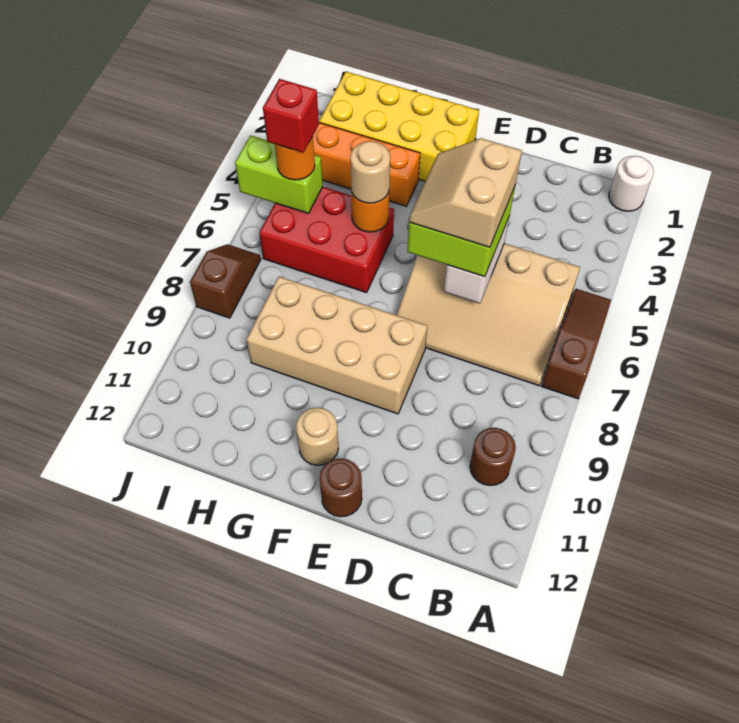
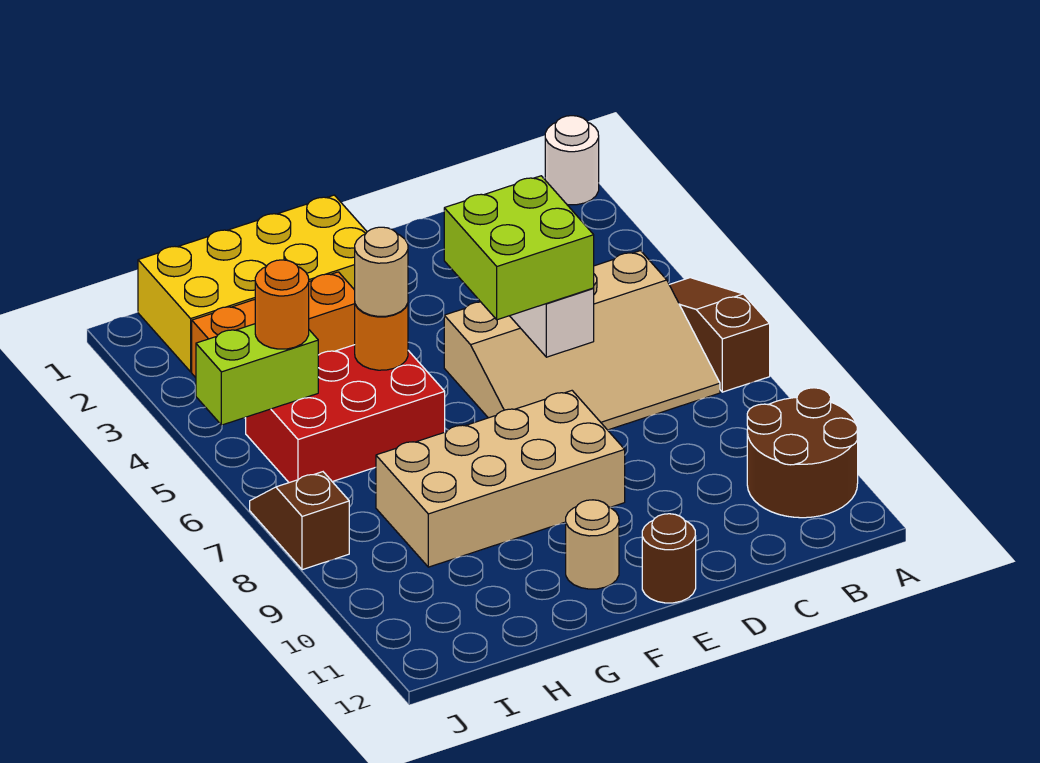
brown 1x1 round brick [470,428,516,486] -> brown 2x2 round brick [747,388,858,518]
tan 2x2 slope [409,138,522,247] -> none
red 1x1 brick [263,79,319,153] -> none

